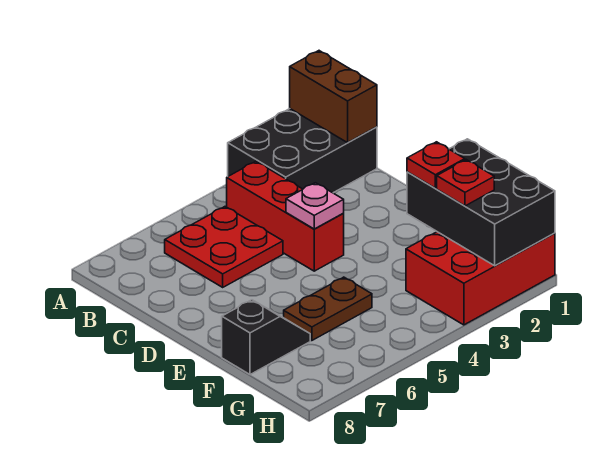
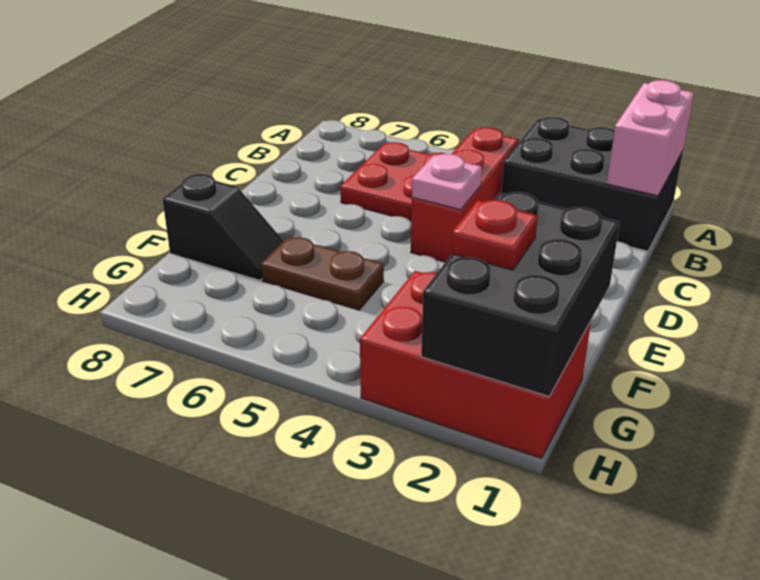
brown 1x2 brick [290,51,377,143] -> pink 1x2 brick [607,80,694,196]
red 1x1 plate [407,142,465,188] -> none

